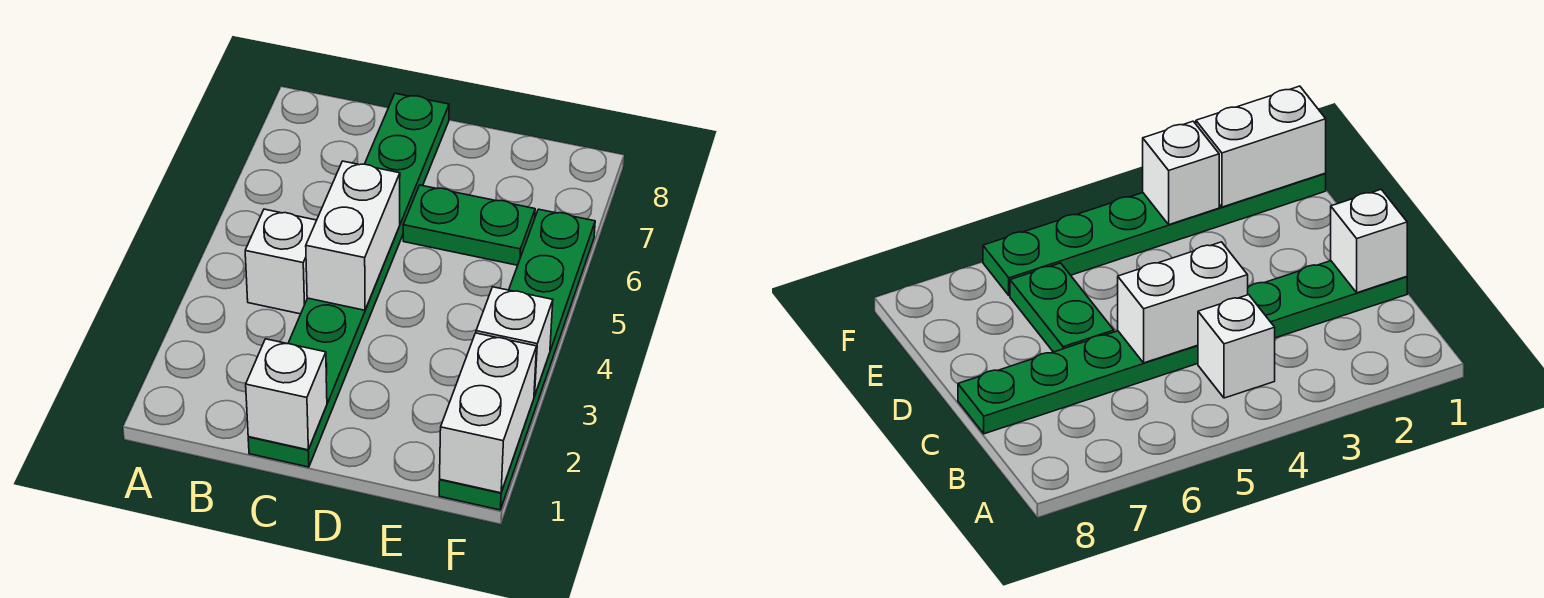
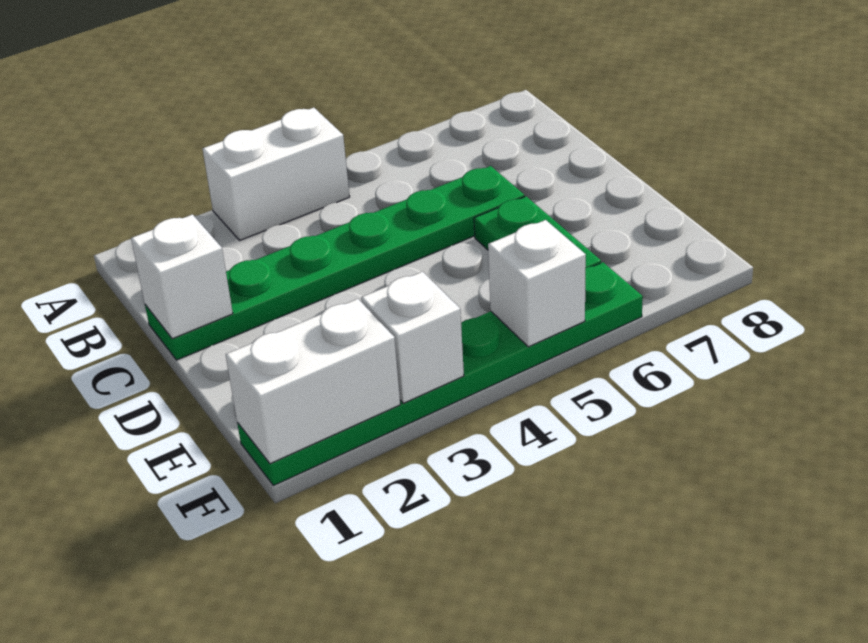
white 1x1 brick [245,209,317,314] -> white 1x1 brick moved to [488,220,586,347]
green 1x8 plate [248,93,449,467] -> green 1x6 plate [145,166,524,360]
white 1x2 brick [306,161,400,310] -> white 1x2 brick moved to [203,108,350,240]

